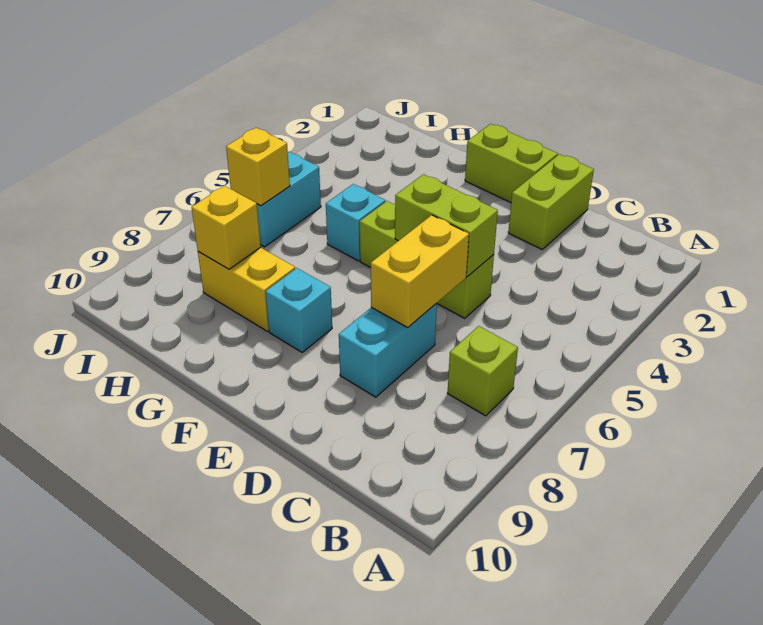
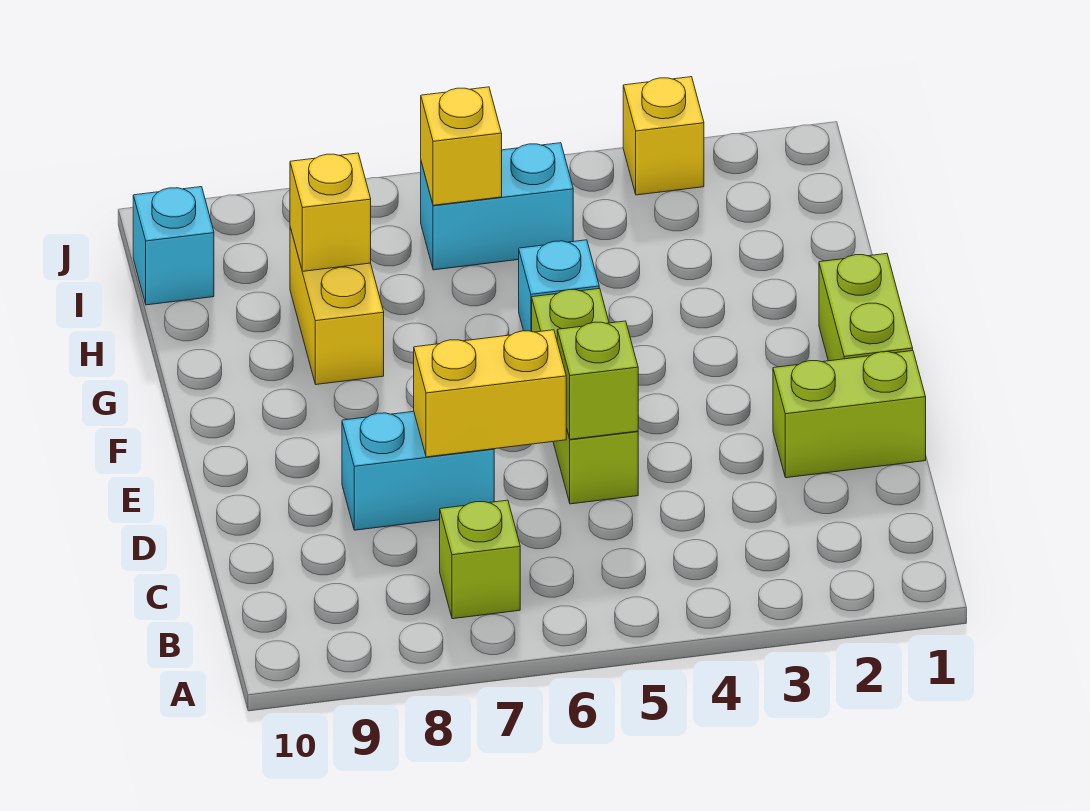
lime 1x2 brick [395,174,498,277] -> lime 1x1 brick [557,321,638,439]
cyan 1x1 brick [265,268,332,352] -> cyan 1x1 brick moved to [133,187,214,305]
none -> yellow 1x1 brick [623,77,704,195]

